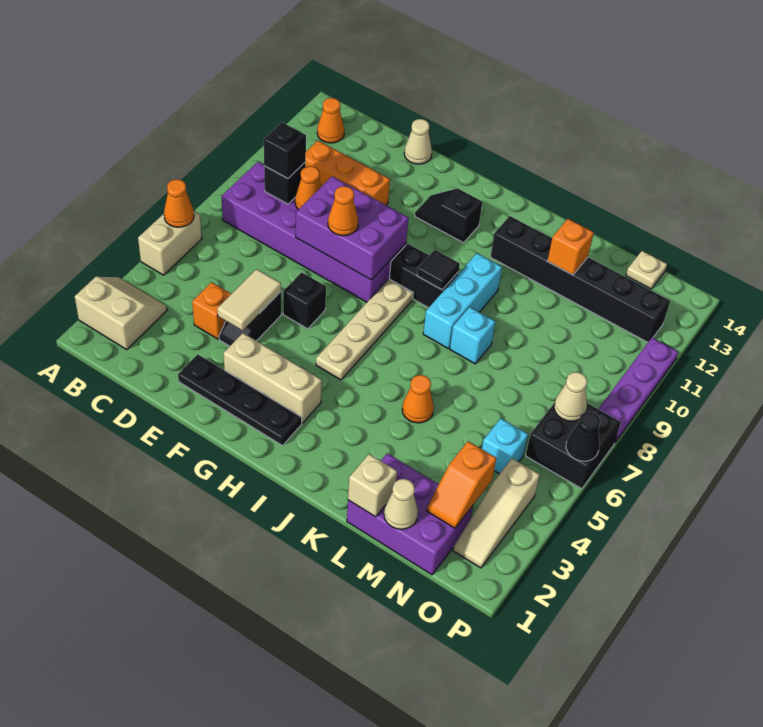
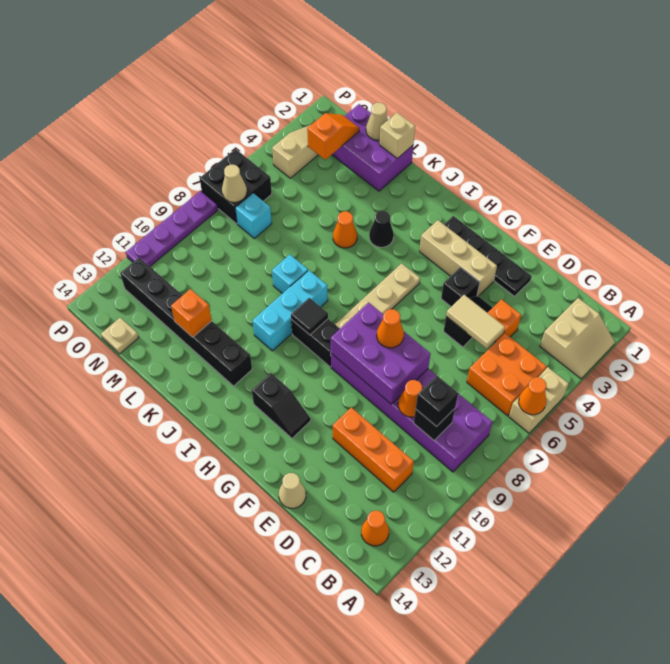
tan 2x2 slope [75,277,167,350] -> tan 2x2 slope turned to [540,298,615,379]
none -> orange 2x2 brick [467,333,547,416]
tan 1x2 tile [217,269,281,331] -> tan 1x2 tile turned to [446,295,505,349]
black 1x1 brick [283,272,326,329] -> black 1x1 brick moved to [441,267,480,307]
cyan 1x1 brick [482,418,528,474] -> cyan 1x1 brick moved to [235,193,272,238]
black 1x1 cone [566,412,600,461] -> black 1x1 cone moved to [369,211,394,247]

